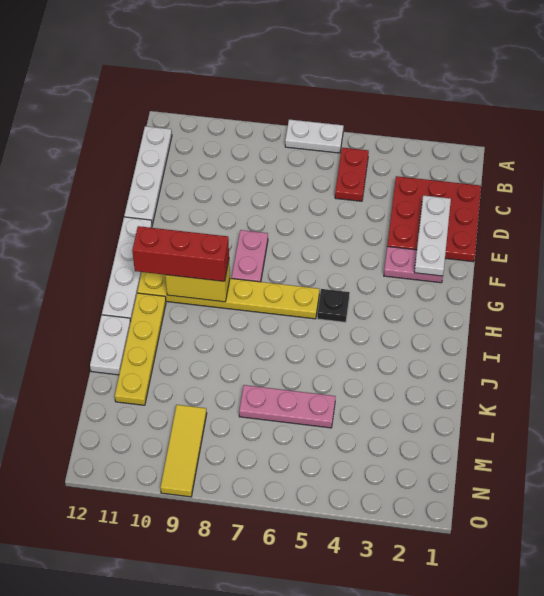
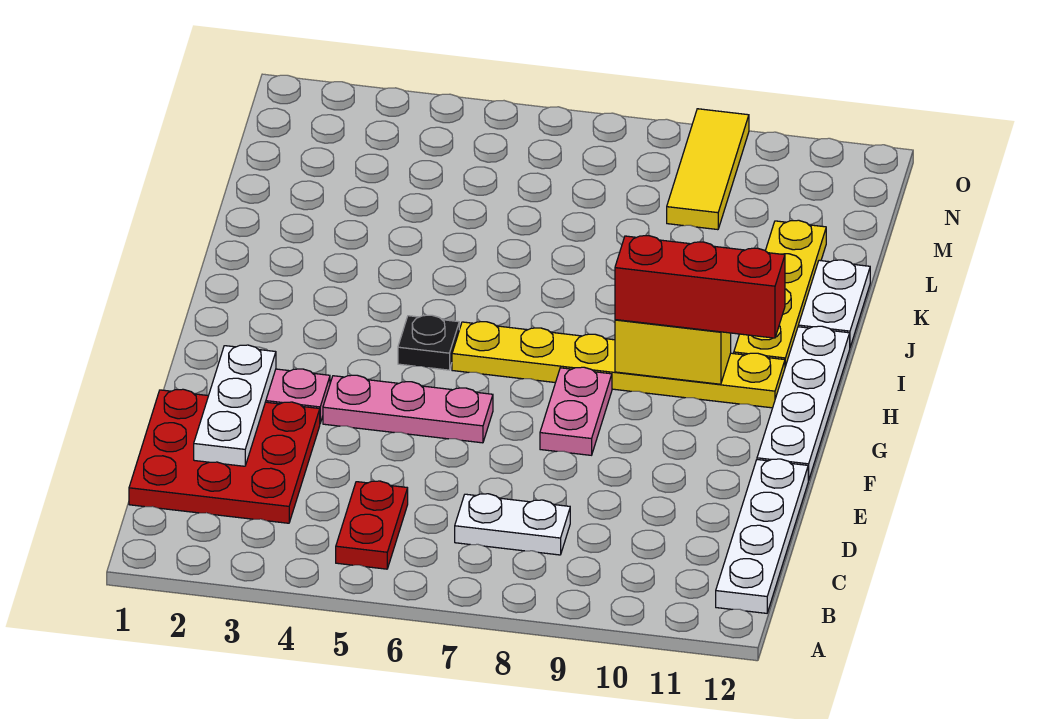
white 1x2 plate [285,119,344,153] -> white 1x2 plate moved to [455,494,570,555]
pink 1x3 plate [239,385,336,428] -> pink 1x3 plate moved to [323,375,493,443]

